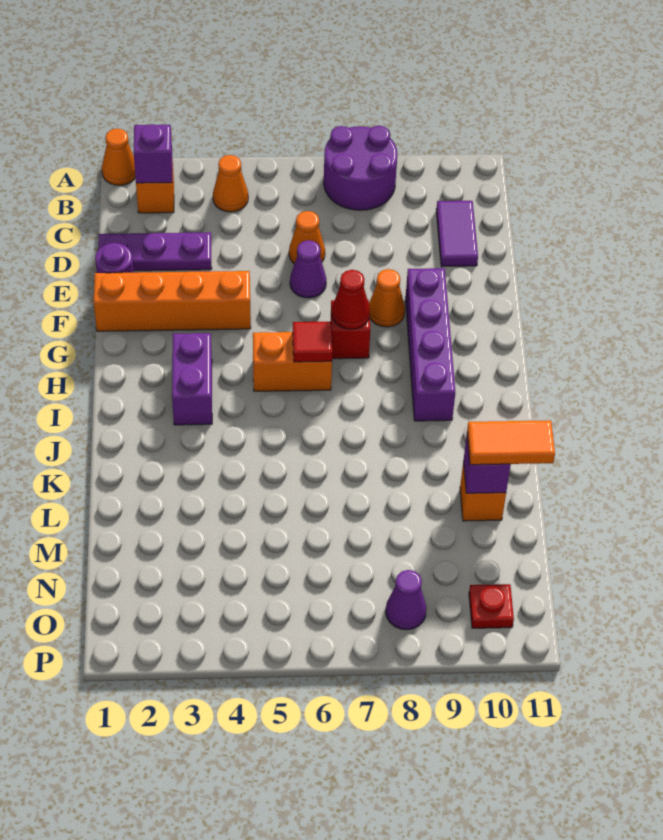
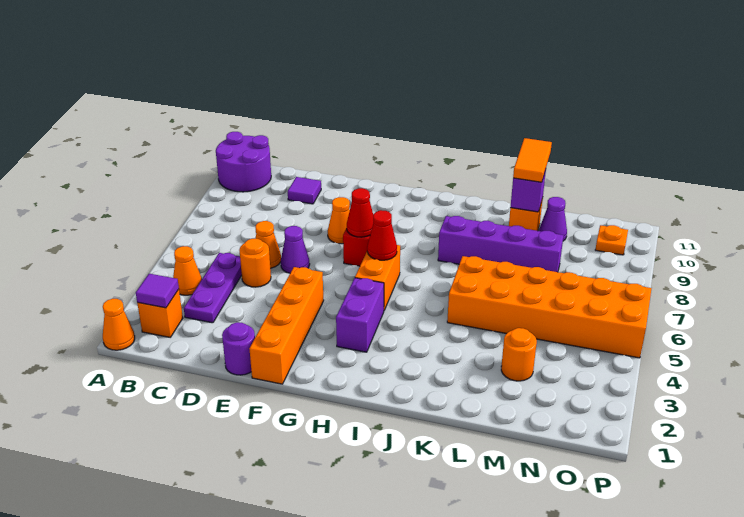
purple 2x2 round brick [324,126,397,210] -> purple 2x2 round brick moved to [216,132,271,192]
purple 1x1 brick [134,124,172,183] -> purple 1x1 tile [136,274,179,308]
purple 1x2 tile [436,201,478,267] -> purple 1x1 tile [288,177,321,204]
purple 1x3 plate [98,232,212,271] -> purple 1x3 plate moved to [184,253,242,323]
none -> orange 1x1 round brick [239,239,271,287]
purple 1x4 brick [406,268,455,421] -> purple 1x4 brick moved to [438,216,564,272]
purple 1x2 brick [172,333,212,425] -> purple 1x2 brick turned to [336,278,384,352]
red 1x1 tile [293,322,332,362] -> red 1x1 cone [367,210,397,260]
none -> orange 2x6 brick [447,256,651,358]
none -> orange 1x1 round brick [501,328,537,381]
purple 1x1 cone [386,570,426,630] -> purple 1x1 cone moved to [539,197,567,241]
red 1x1 plate [469,584,514,628] -> orange 1x1 plate [595,225,628,255]

